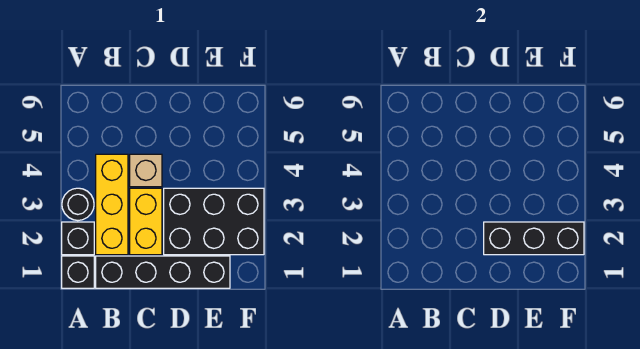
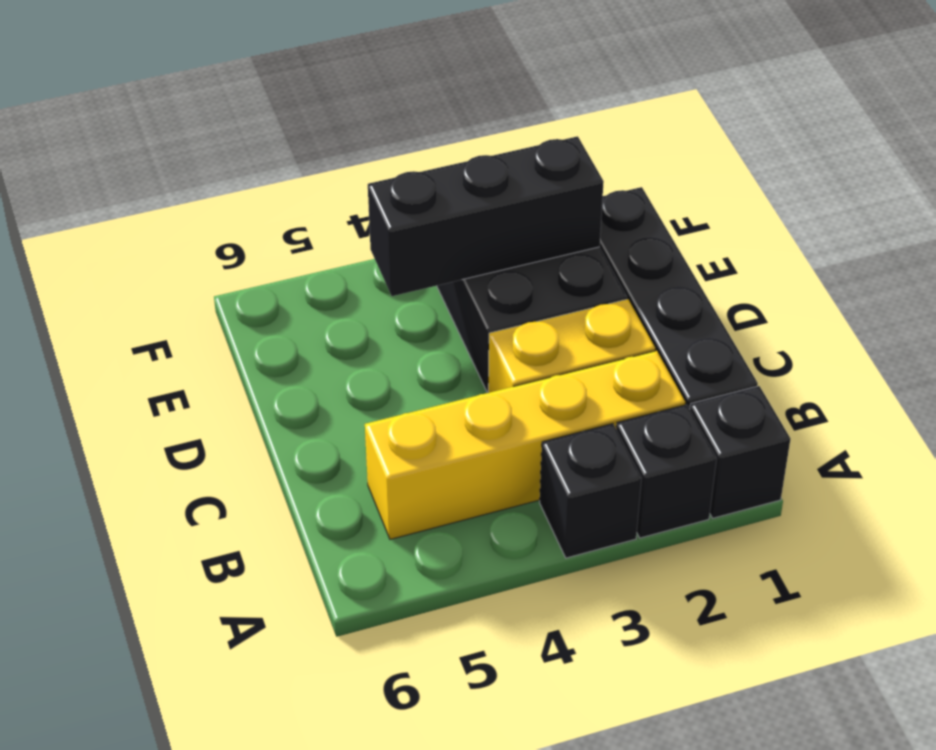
black 1x1 round brick [62,188,94,220] -> black 1x1 brick [540,424,642,558]
yellow 1x3 brick [96,154,128,255] -> yellow 1x4 brick [365,351,685,539]
tan 1x1 brick [130,154,162,187] -> none
black 1x3 brick [484,222,584,255] -> black 1x3 brick turned to [368,136,604,296]

